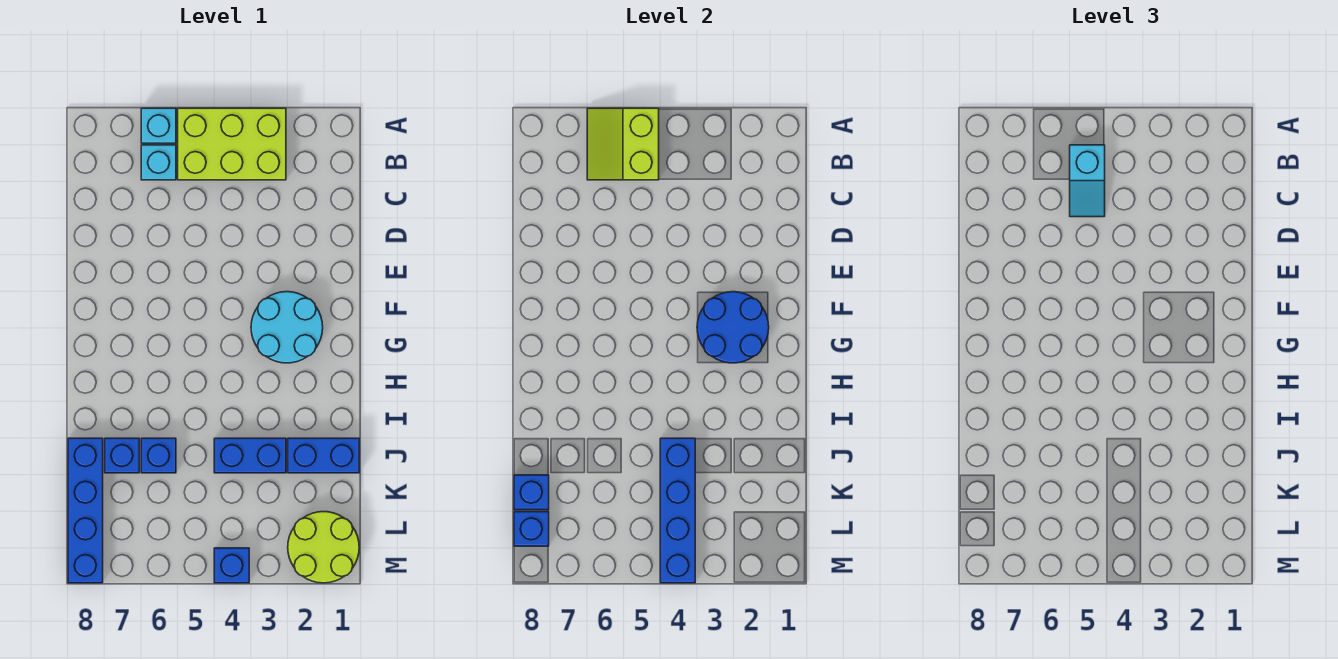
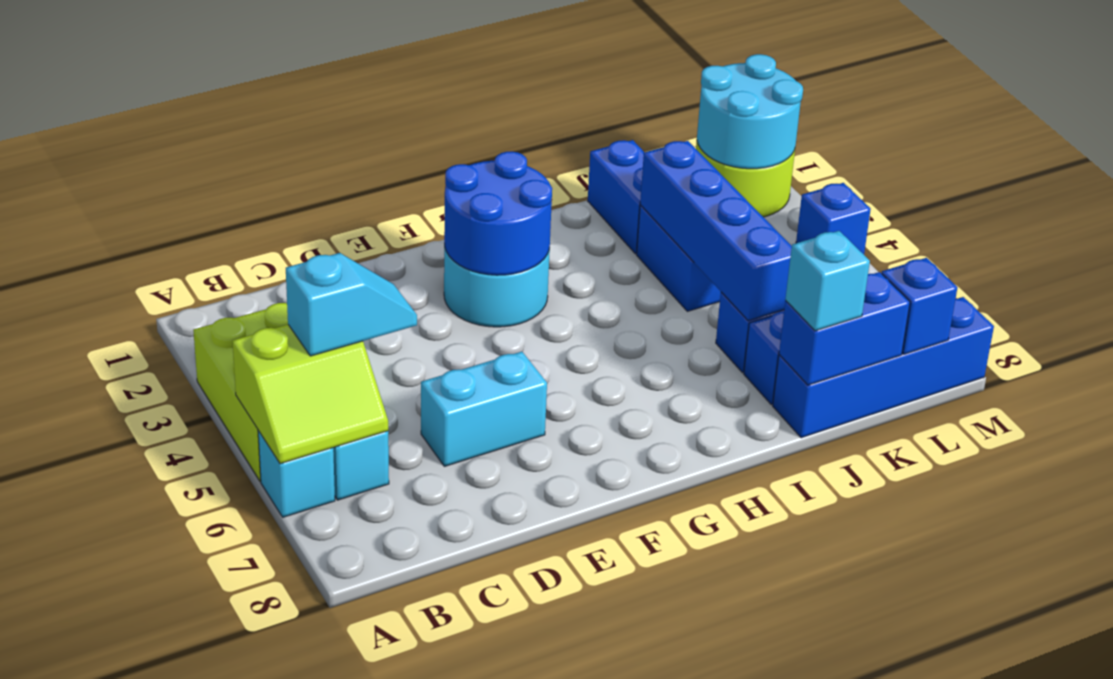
none -> cyan 1x2 brick [421,352,547,466]
blue 1x4 brick [660,438,695,583] -> blue 1x4 brick turned to [640,141,792,321]
none -> cyan 1x1 brick [785,231,870,331]
blue 1x1 brick [514,475,549,510] -> blue 1x2 brick [779,272,910,385]
none -> cyan 2x2 round brick [697,54,803,169]

